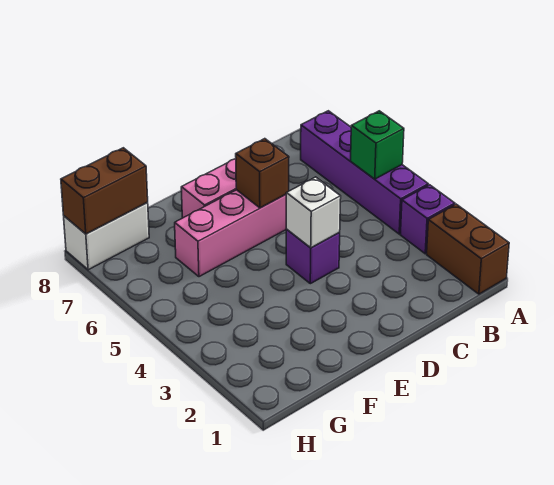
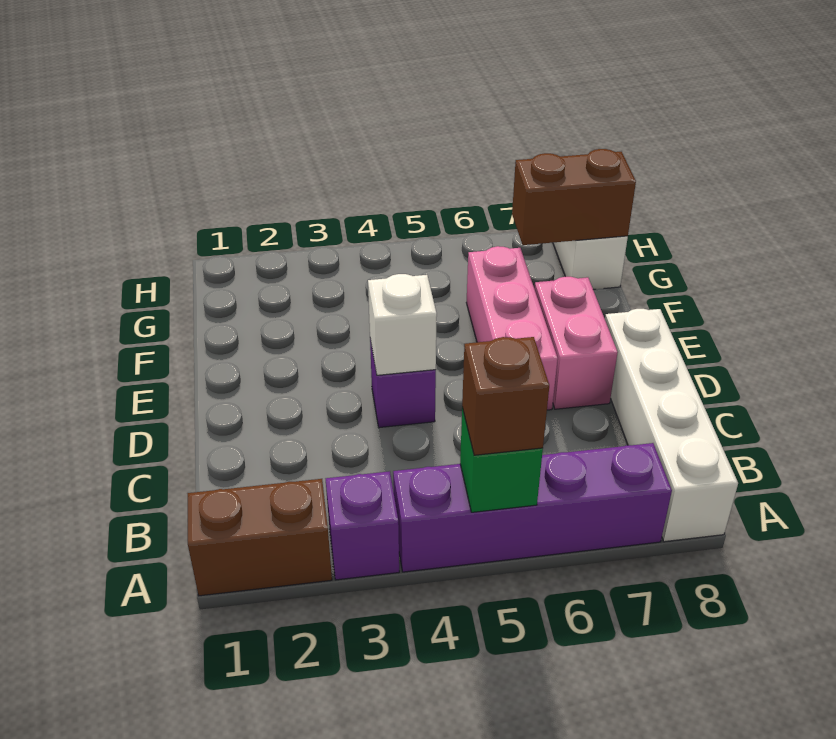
none -> white 1x4 brick [605,309,738,542]
brown 1x1 brick [236,139,289,208] -> brown 1x1 brick moved to [462,337,549,455]
brown 1x2 brick [61,148,148,234] -> brown 1x2 brick turned to [512,149,636,245]

